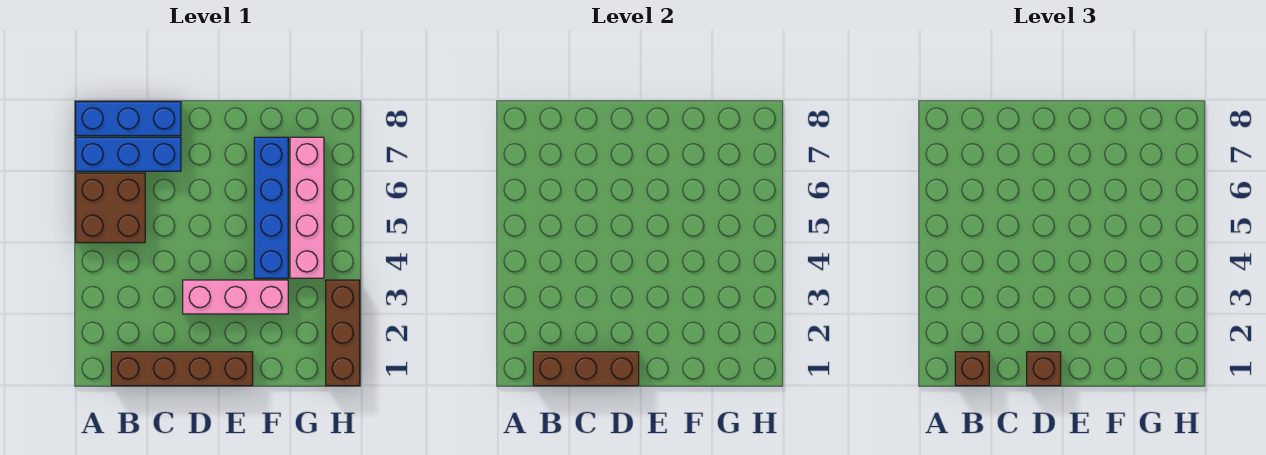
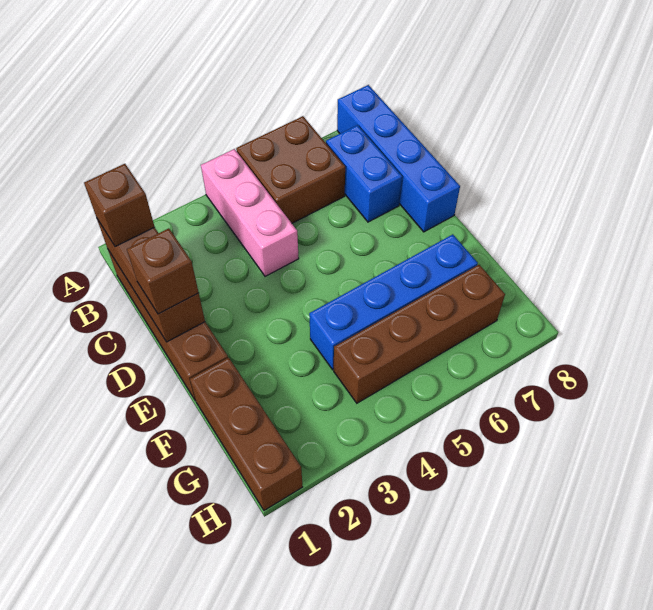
blue 1x3 brick [76,137,181,171] -> blue 1x2 brick [326,125,402,222]
blue 1x3 brick [76,102,181,136] -> blue 1x4 brick [337,85,460,232]
pink 1x3 brick [183,280,288,314] -> pink 1x3 brick moved to [201,149,299,276]
pink 1x4 brick [290,137,324,278] -> brown 1x4 brick [334,265,505,403]
brown 1x3 brick [326,280,360,386] -> brown 1x3 brick turned to [190,358,303,511]

